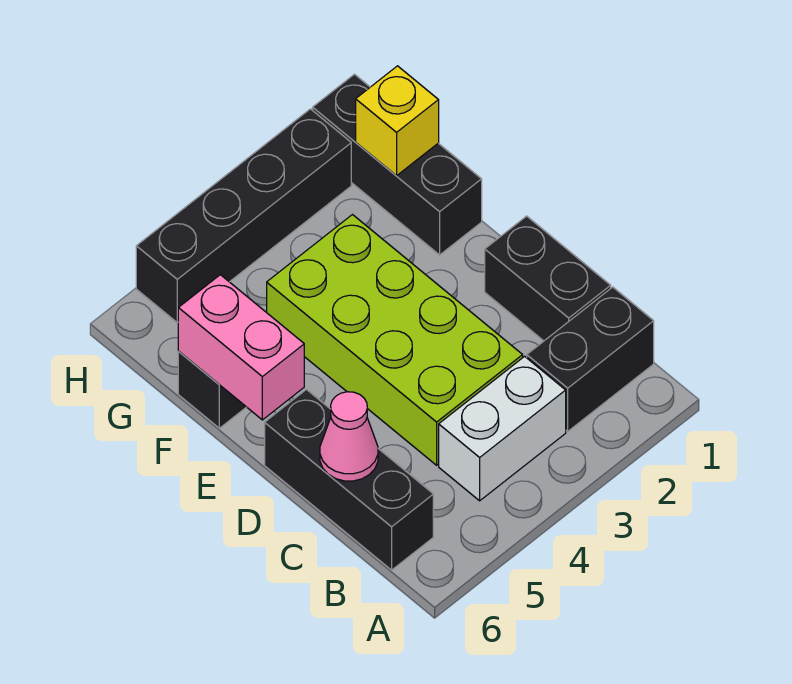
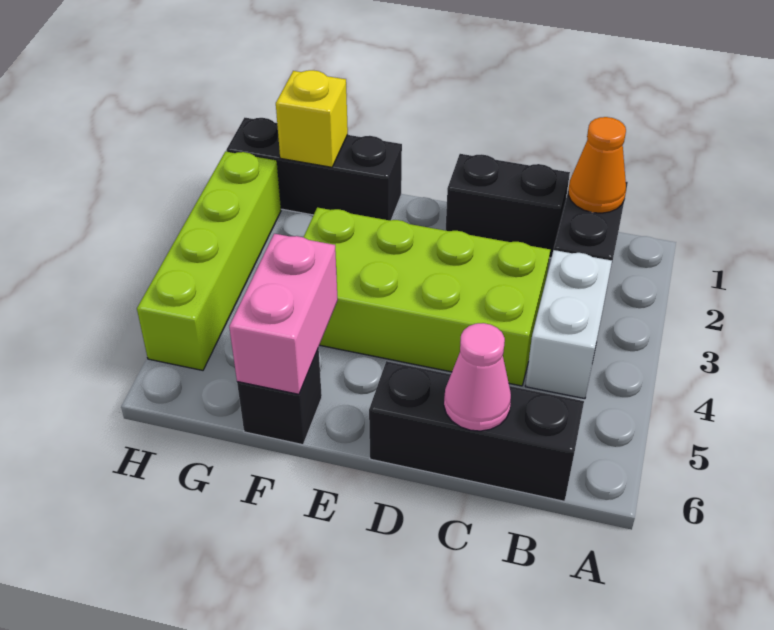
none -> orange 1x1 cone [568,117,626,213]
pink 1x2 brick [178,275,304,420] -> pink 1x2 brick turned to [229,234,338,394]
black 1x4 brick [136,109,351,323] -> lime 1x4 brick [137,151,281,370]

